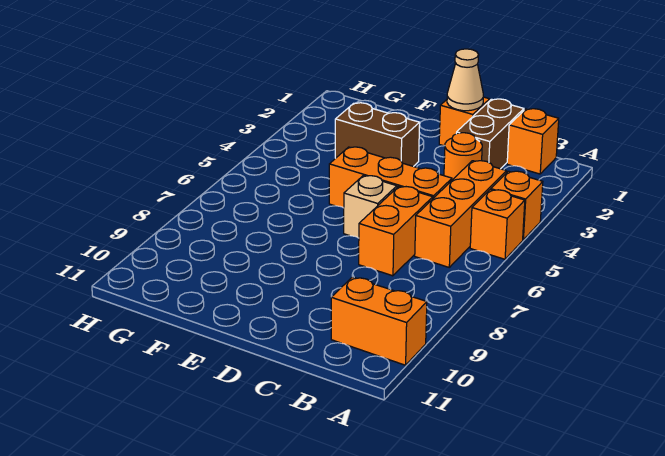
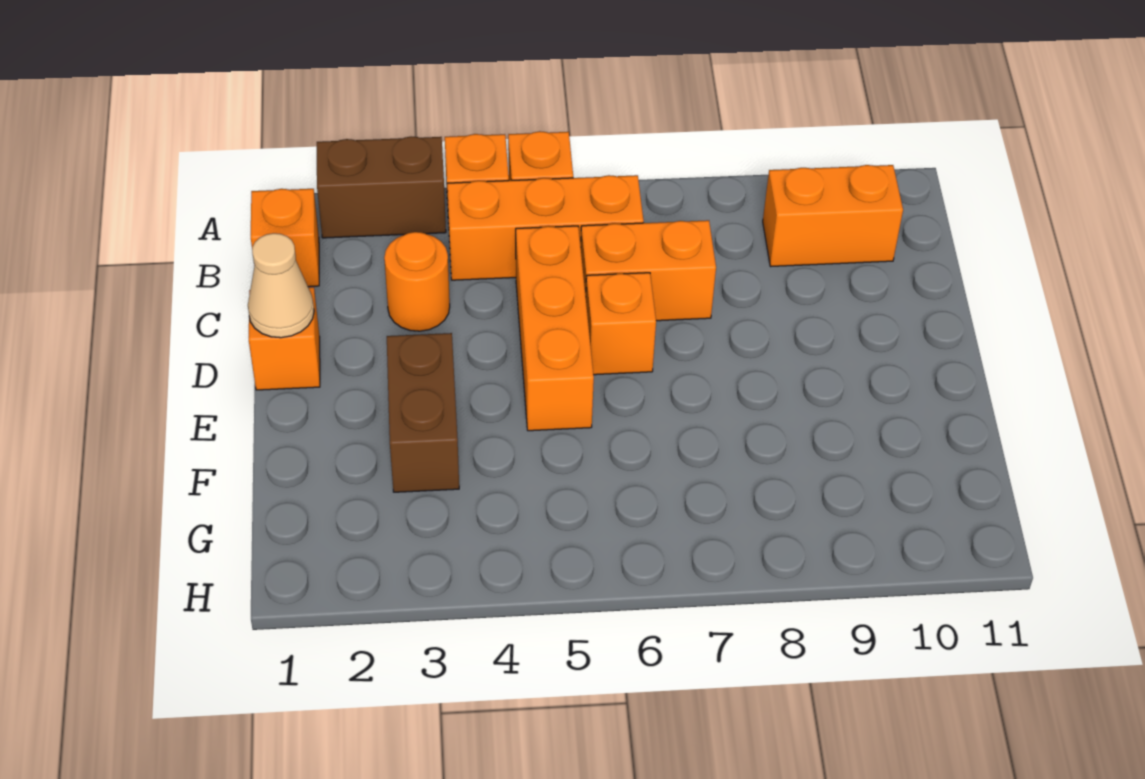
orange 1x2 brick [331,277,427,365] -> orange 1x2 brick turned to [763,165,903,267]
brown 1x2 brick [456,99,524,169] -> brown 1x2 brick moved to [317,137,446,238]
tan 1x1 brick [344,175,397,238] -> orange 1x1 brick [586,273,656,375]

